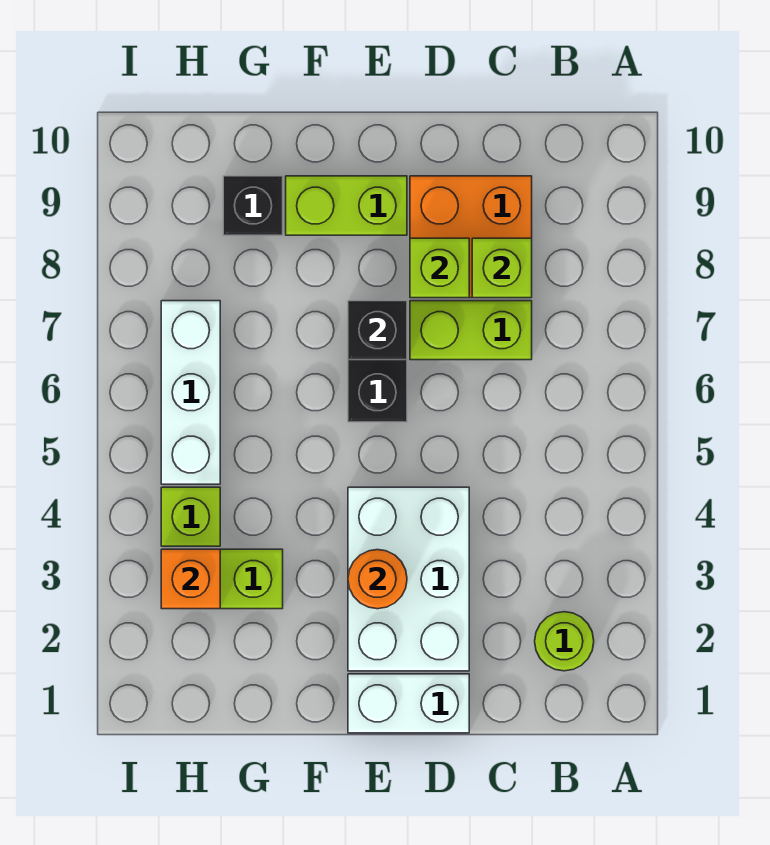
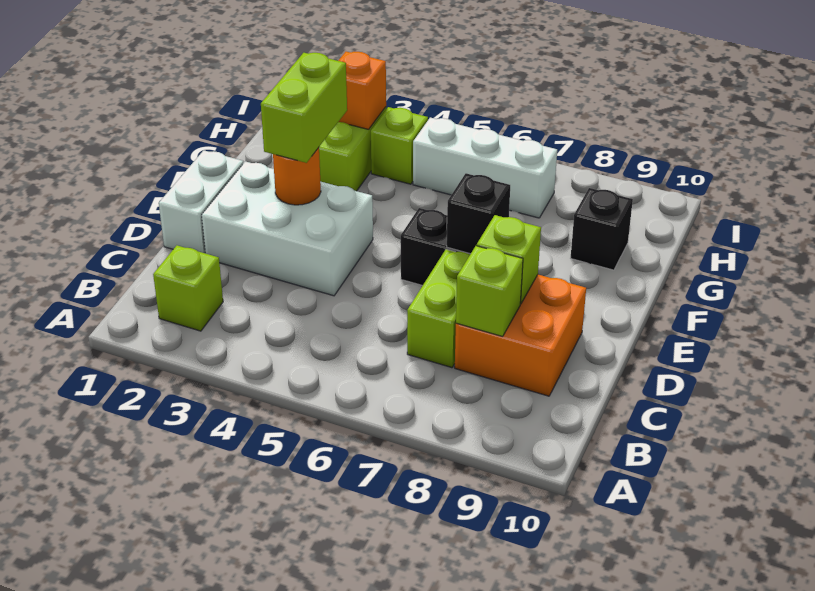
lime 1x1 round brick [535,612,594,671] -> lime 1x1 brick [153,245,223,331]
lime 1x2 brick [286,176,407,235] -> lime 1x2 brick moved to [261,53,347,163]

